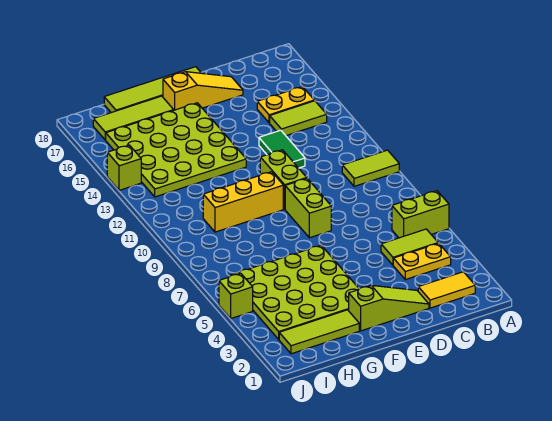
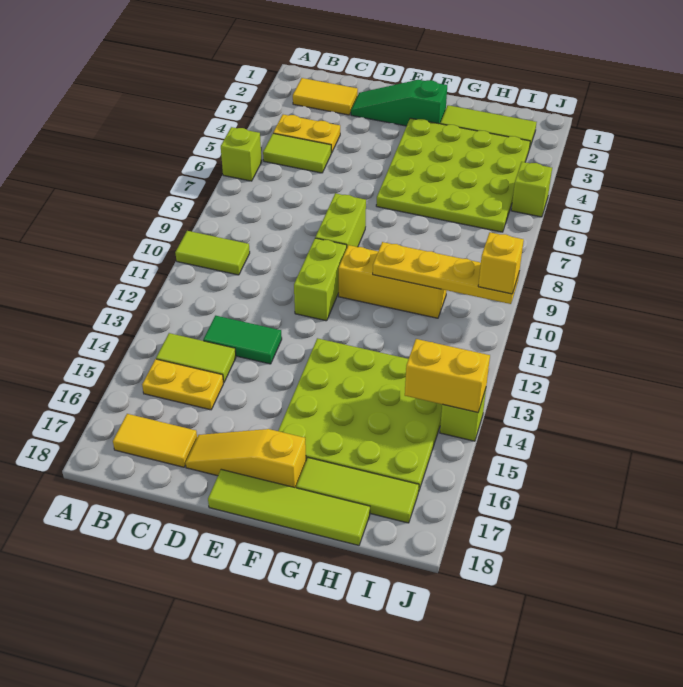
lime 1x2 brick [392,191,449,238] -> lime 1x1 brick [221,127,262,181]
none -> yellow 1x2 tile [113,414,197,467]
lime 1x3 slope [349,285,429,331] -> green 1x3 slope [351,80,447,126]
green 1x2 tile [259,130,305,168] -> green 1x2 tile turned to [203,316,282,364]
none -> yellow 1x4 plate [373,242,519,304]
none -> yellow 1x2 brick [405,339,490,412]
none -> yellow 1x1 brick [478,232,524,294]

